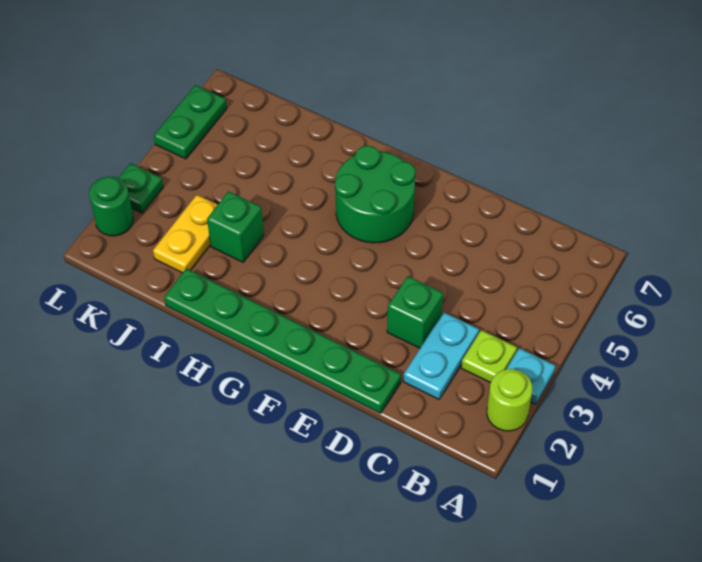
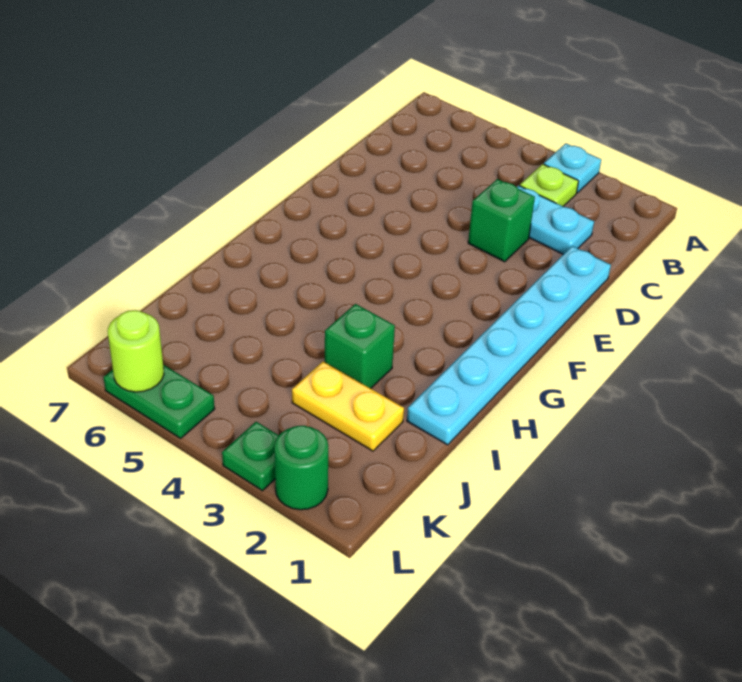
lime 1x1 round brick [487,369,532,431] -> lime 1x1 round brick moved to [108,310,164,392]
green 1x6 plate [164,269,401,413] -> cyan 1x6 plate [407,246,611,445]
green 2x2 round brick [335,146,415,243] -> none

